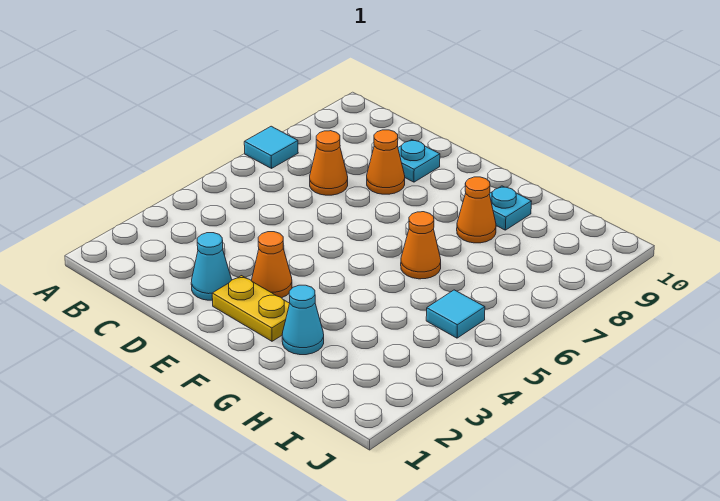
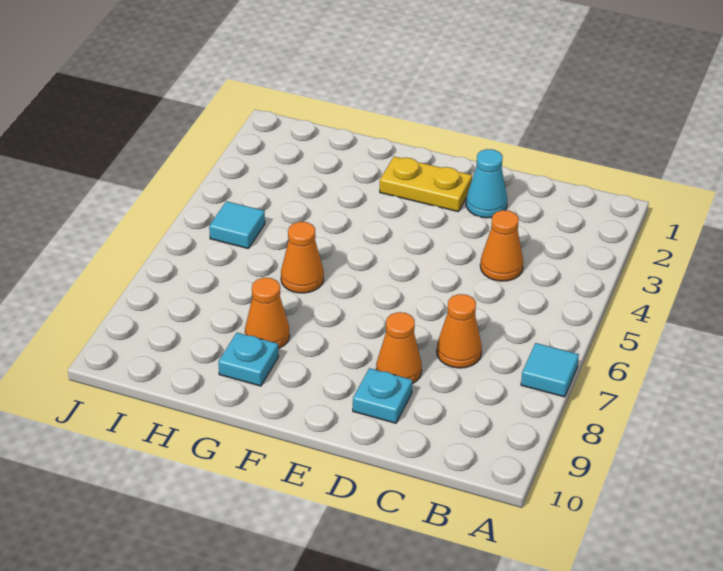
orange 1x1 cone [252,232,292,298] -> orange 1x1 cone moved to [480,210,523,281]
cyan 1x1 cone [282,285,324,355] -> none

